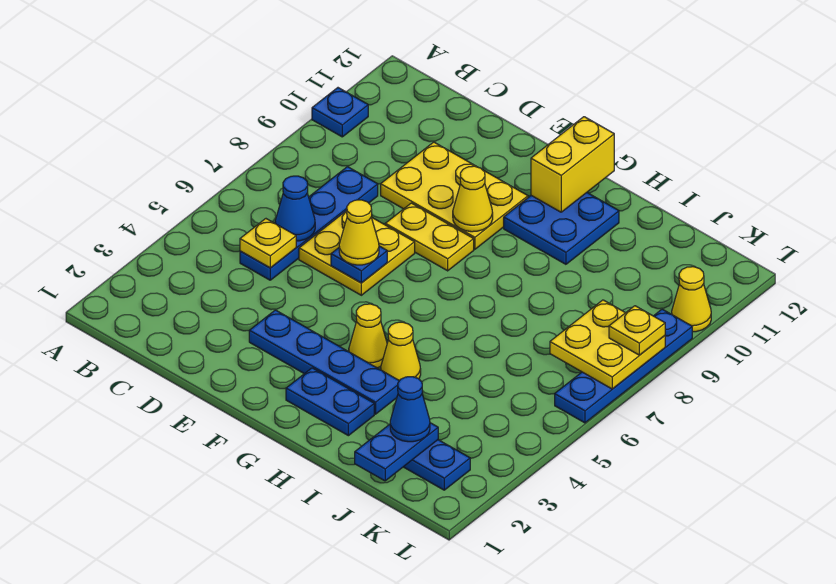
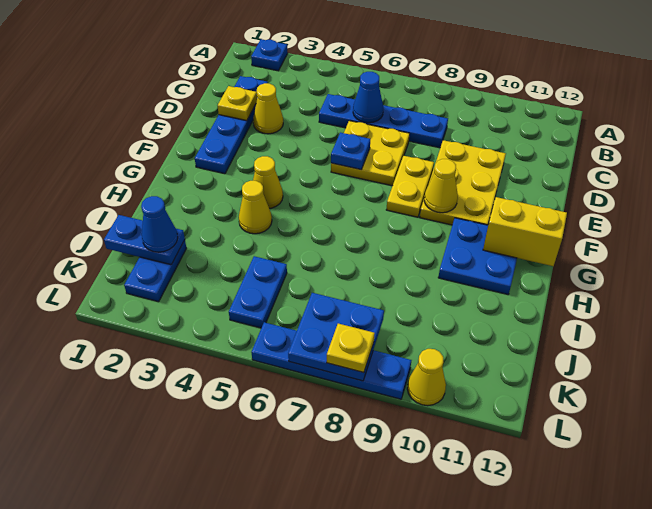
blue 1x1 plate [312,88,368,137] -> blue 1x1 plate moved to [251,39,288,71]
yellow 1x1 plate [240,219,296,268] -> yellow 1x1 plate moved to [218,86,257,121]
blue 1x4 plate [249,310,399,414] -> blue 1x4 plate moved to [195,76,268,174]
yellow 1x1 cone [339,200,379,265] -> yellow 1x1 cone moved to [253,83,283,134]
blue 1x2 plate [286,368,374,436] -> blue 1x2 plate moved to [229,256,287,328]
yellow 2x2 plate [550,300,665,389] -> blue 2x2 plate [288,293,384,381]

